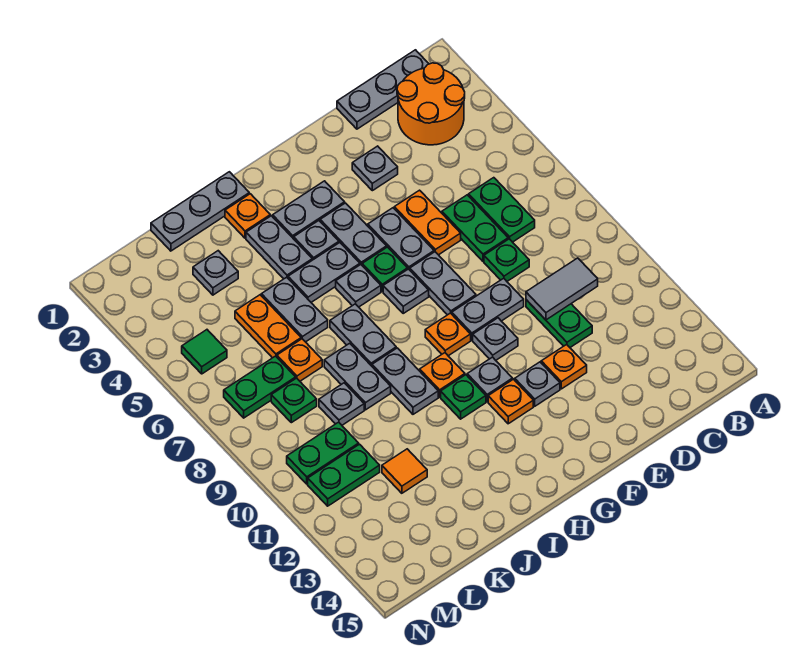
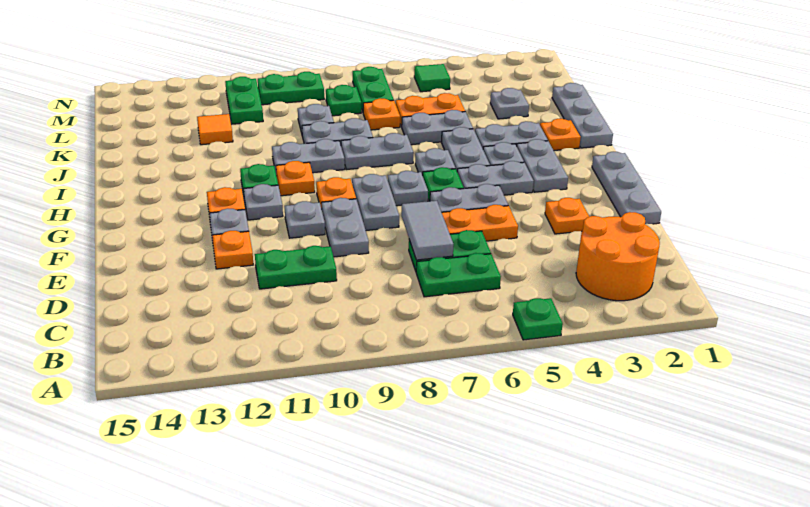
grey 1x3 plate [337,50,429,129] -> grey 1x3 plate moved to [592,152,661,224]
grey 1x2 tile [526,258,598,320] -> grey 1x2 tile moved to [402,201,454,260]
green 1x1 plate [484,239,529,281] -> green 1x1 plate moved to [513,298,563,340]
grey 1x1 plate [352,146,398,191] -> orange 1x1 plate [545,198,589,234]
grey 1x2 plate [410,252,476,315] -> grey 1x2 plate turned to [352,174,399,230]
green 1x2 plate [287,422,359,484] -> green 1x2 plate turned to [258,72,324,105]

